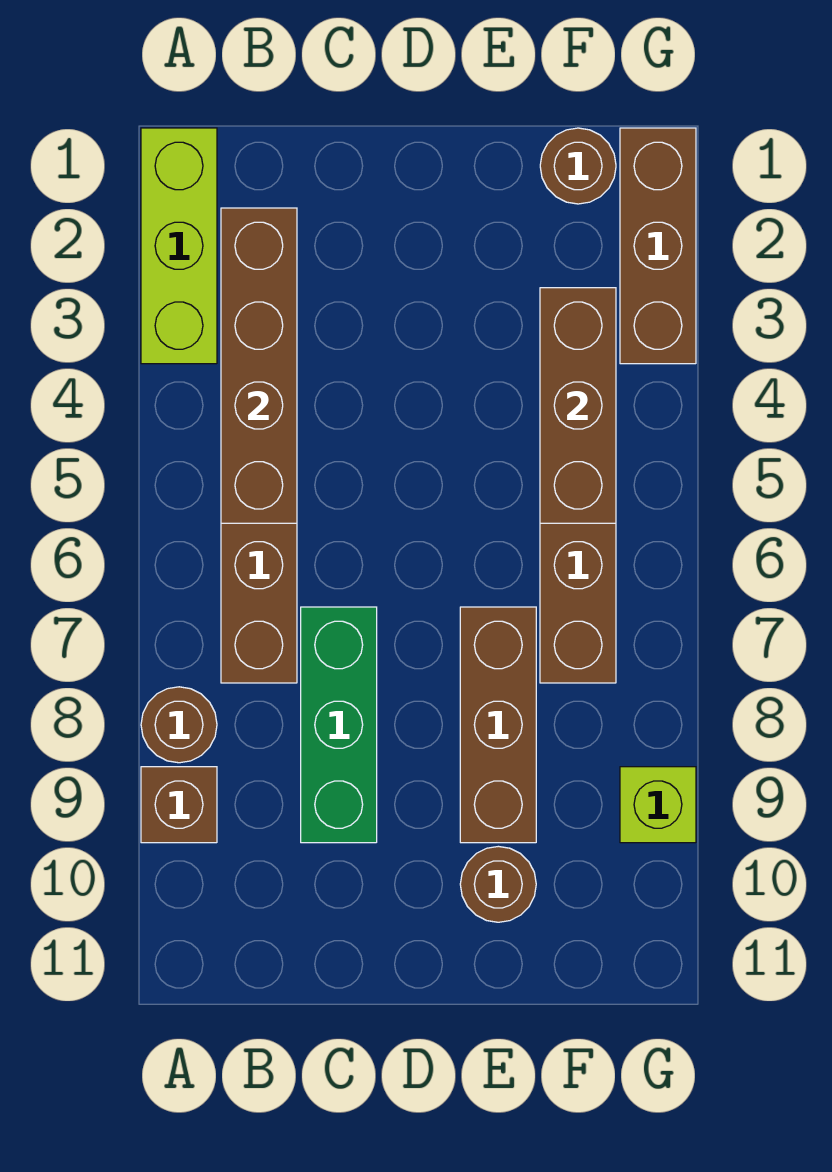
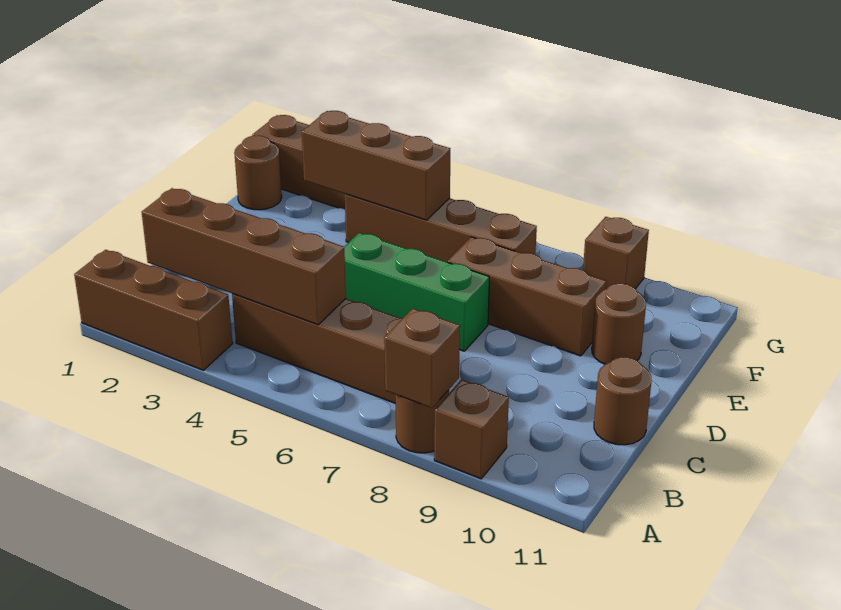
lime 1x3 brick [141,128,217,364] -> brown 1x3 brick [74,250,233,370]
none -> brown 1x1 brick [384,309,460,408]
green 1x3 brick [301,607,377,843] -> green 1x3 brick moved to [344,233,489,351]
none -> brown 1x1 round brick [594,357,652,445]
lime 1x1 brick [620,767,696,843] -> brown 1x1 brick [583,217,649,289]

